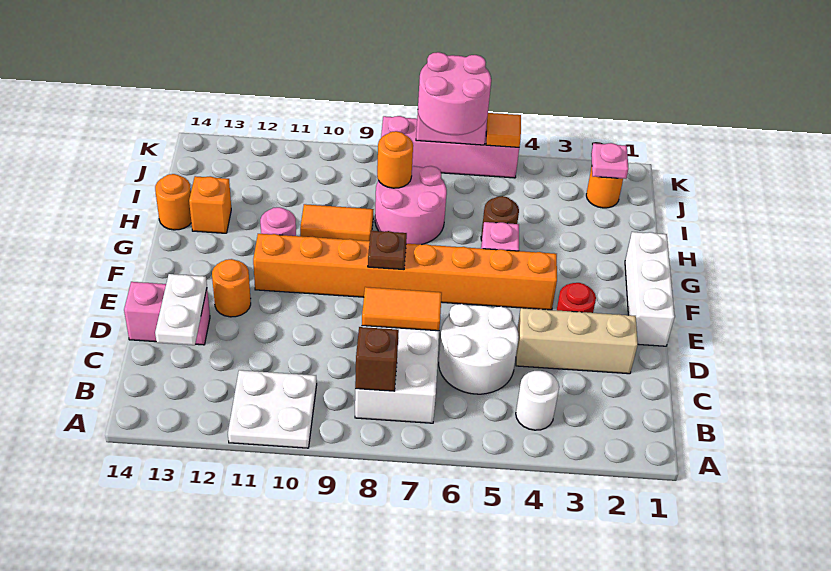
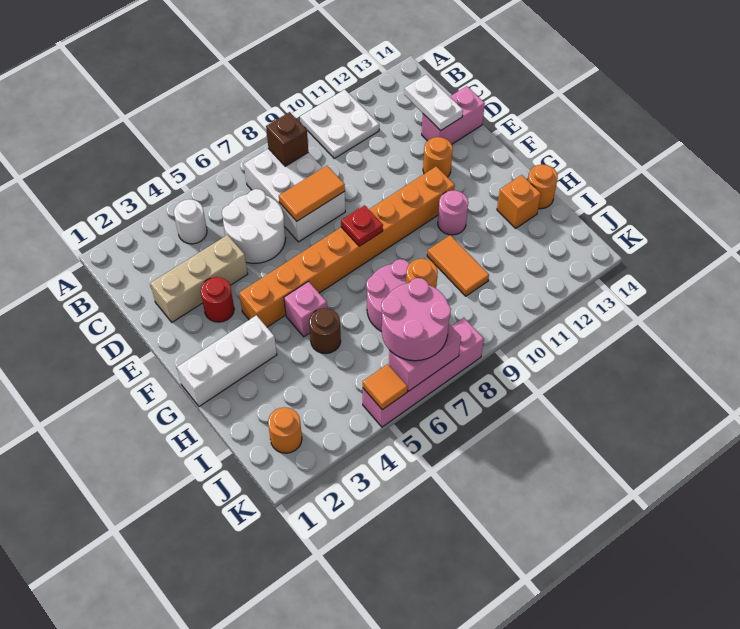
white 1x3 brick [625,232,675,346] -> white 1x3 brick turned to [177,315,277,406]
brown 1x1 plate [368,231,407,270] -> red 1x1 plate [341,205,383,246]
orange 1x2 tile [300,204,374,241] -> orange 1x2 tile turned to [427,235,489,296]
pink 1x1 plate [591,143,628,179] -> none

